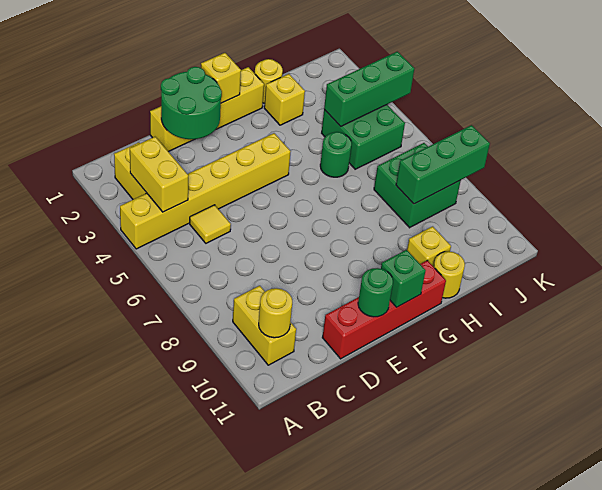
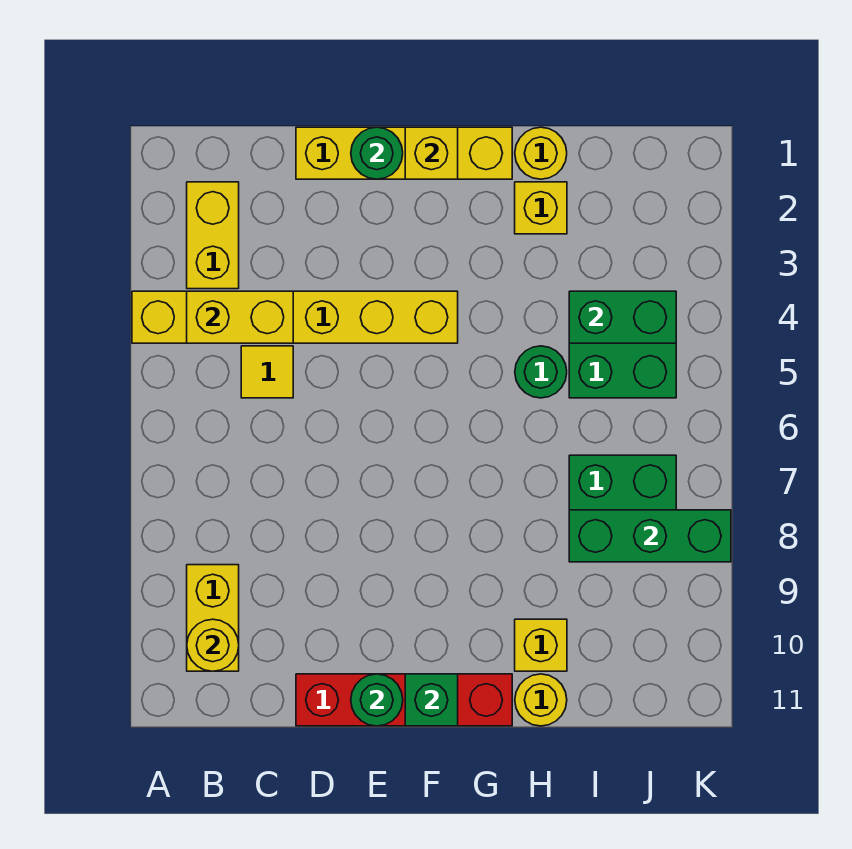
yellow 1x2 brick [130,137,188,212] -> yellow 1x2 brick turned to [187,291,293,343]
green 2x2 round brick [161,67,222,139] -> green 1x1 round brick [351,127,403,179]
green 1x3 brick [324,52,414,126] -> green 1x2 brick [569,291,676,343]

